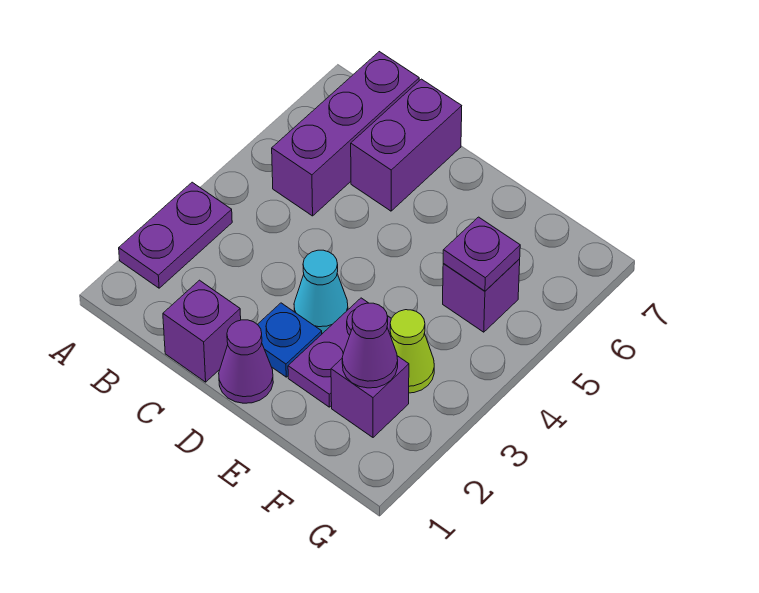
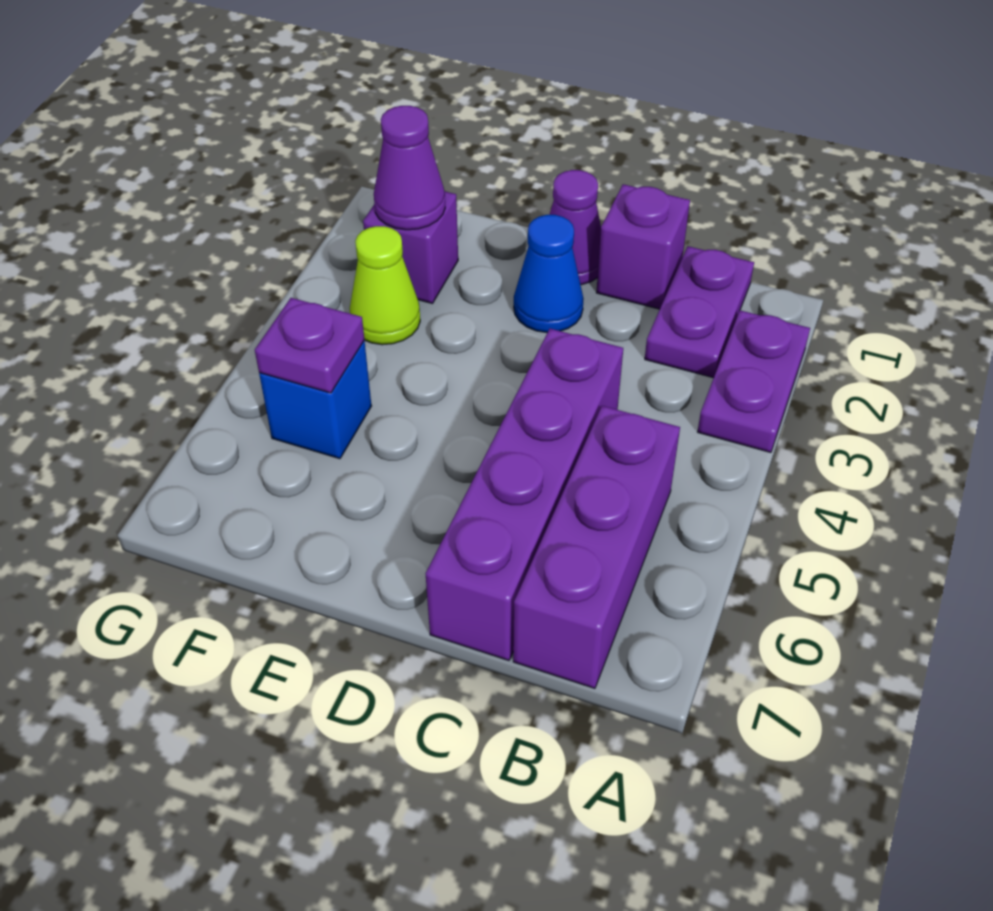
purple 1x2 brick [351,79,462,211] -> purple 1x4 brick [426,329,623,660]
blue 1x1 plate [258,303,322,377] -> blue 1x1 cone [514,215,584,333]
cyan 1x1 cone [294,250,348,333] -> none
purple 1x2 plate [288,298,391,407] -> purple 1x2 plate moved to [645,246,754,378]
purple 1x1 brick [443,259,520,332] -> blue 1x1 brick [259,341,371,459]

